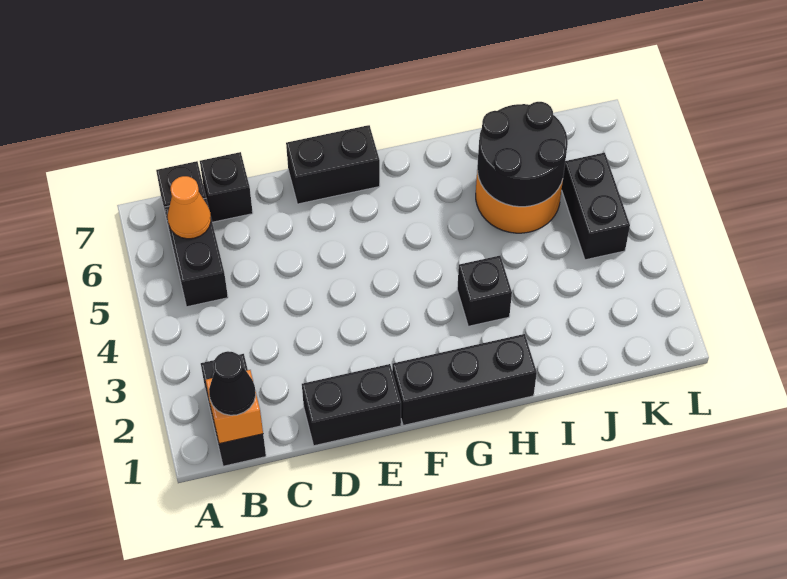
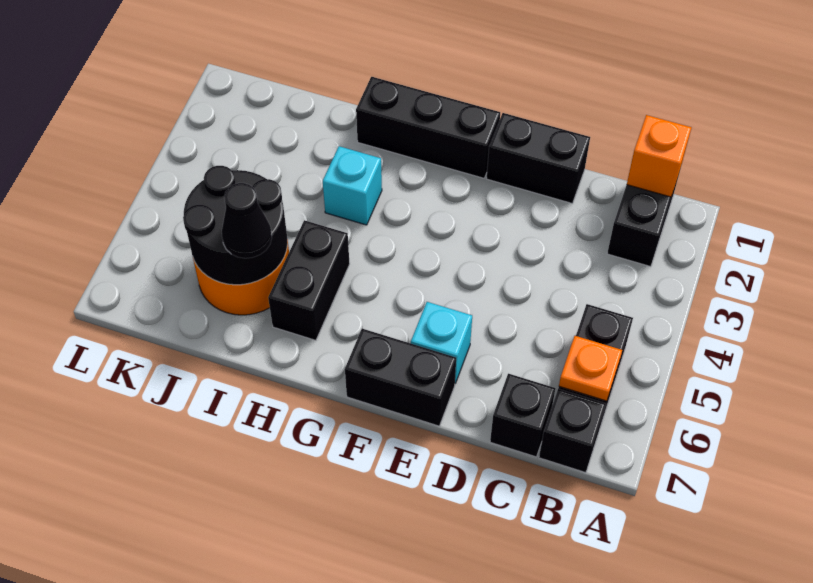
black 1x1 cone [209,351,256,415] -> black 1x1 cone moved to [222,183,272,258]
orange 1x1 cone [168,176,211,239] -> orange 1x1 plate [559,336,622,401]
none -> cyan 1x1 brick [411,302,472,383]
black 1x1 brick [457,256,512,326] -> cyan 1x1 brick [323,146,382,225]
black 1x2 brick [562,153,630,260] -> black 1x2 brick moved to [268,220,350,340]

